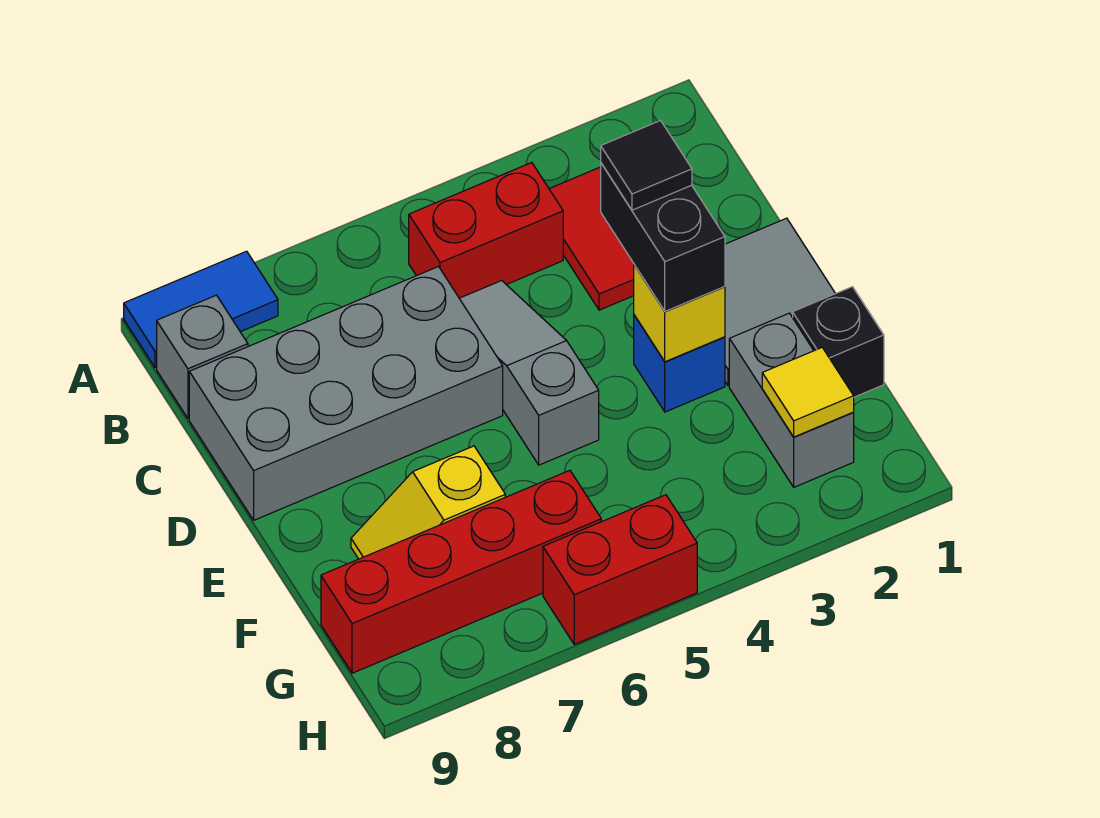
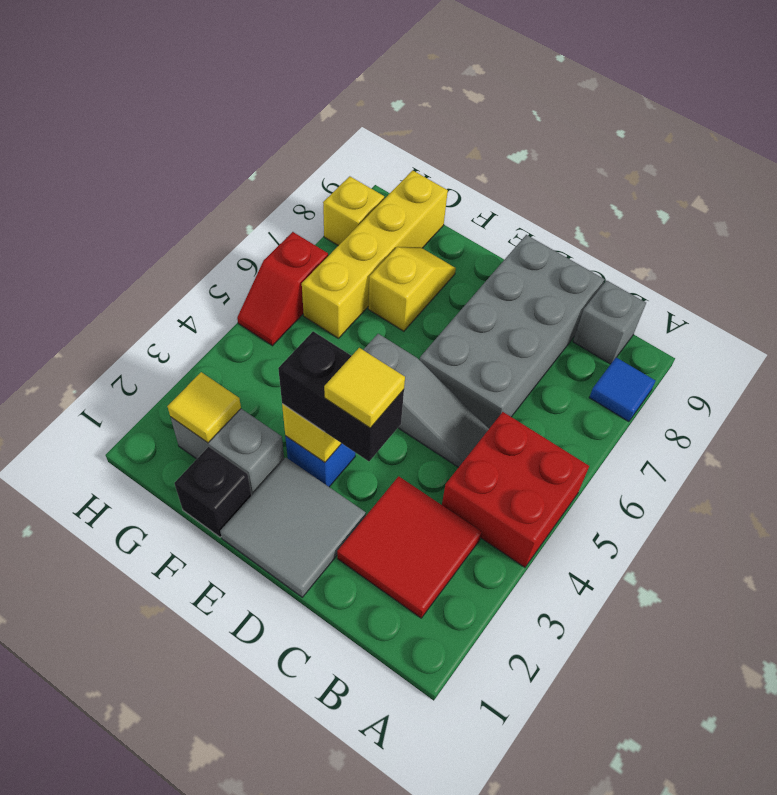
blue 1x2 tile [124,251,278,368] -> blue 1x1 tile [589,357,655,422]
red 1x2 brick [409,163,563,298] -> red 2x2 brick [442,412,589,567]
black 1x1 tile [601,121,692,210] -> yellow 1x1 tile [324,348,405,428]
red 1x4 brick [321,470,601,673] -> yellow 1x4 brick [302,170,448,338]
red 1x2 brick [543,495,697,644] -> red 1x2 slope [237,232,328,346]
none -> yellow 1x1 brick [323,176,384,246]

